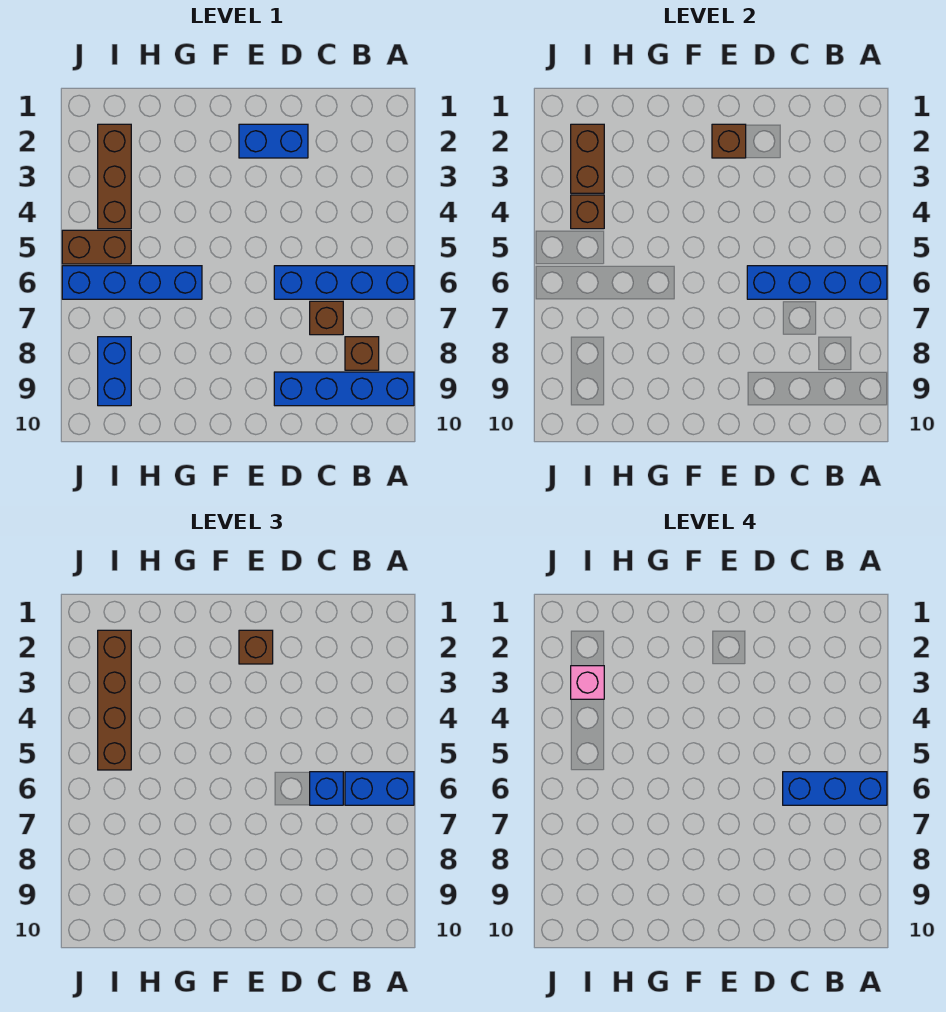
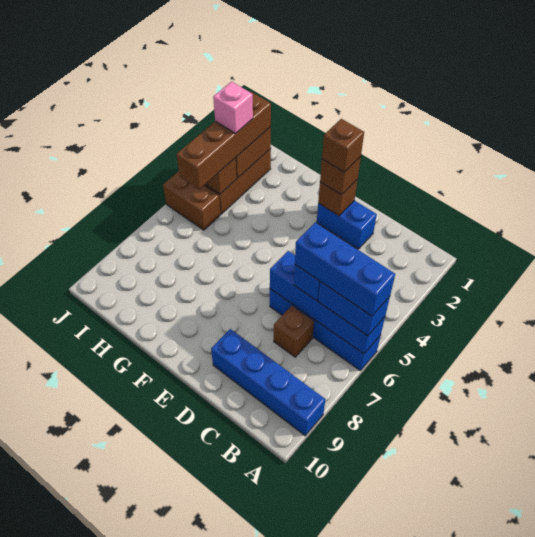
brown 1x1 brick [345,337,379,370] -> brown 1x1 brick moved to [322,119,364,172]
blue 1x4 brick [62,266,202,299] -> none
blue 1x2 brick [98,337,131,406] -> none

